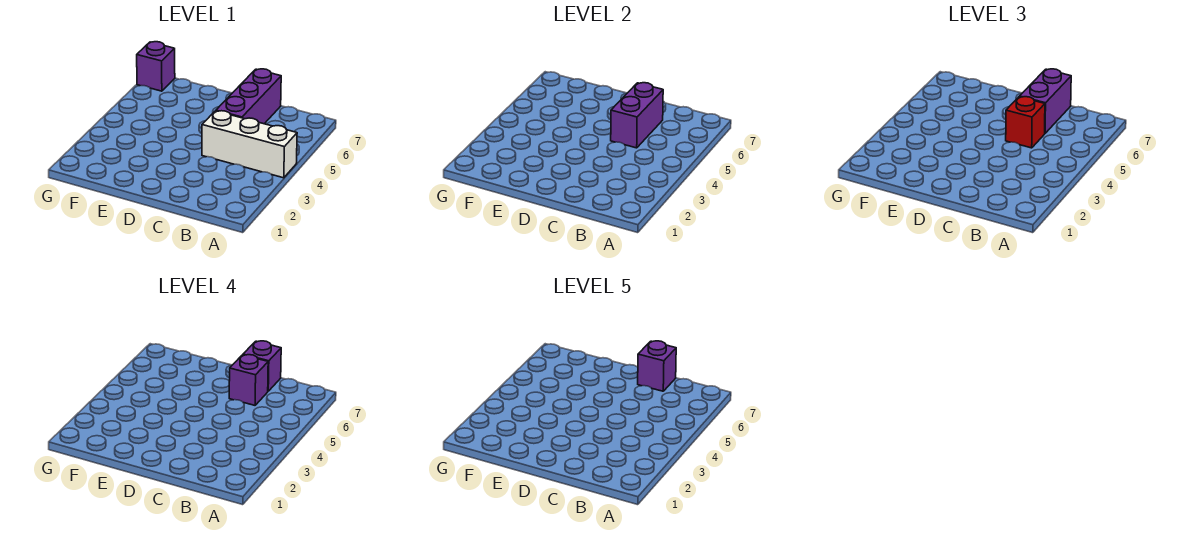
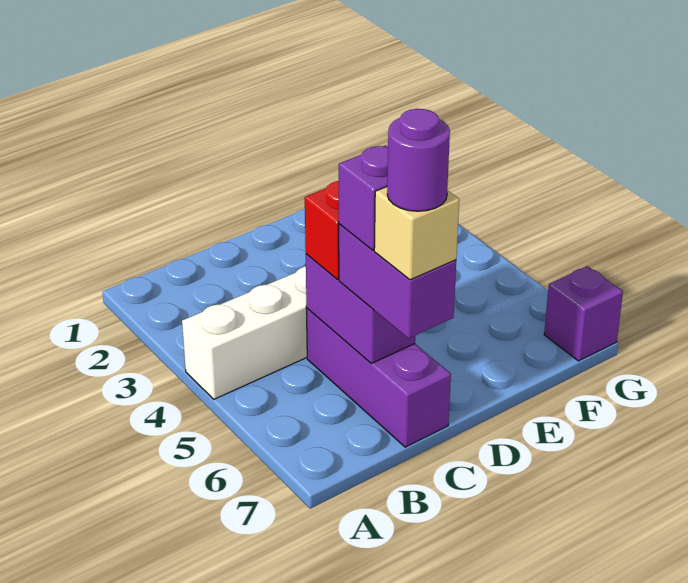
purple 1x1 brick [243,341,281,391] -> tan 1x1 brick [374,187,459,280]
purple 1x1 brick [638,341,676,391] -> purple 1x1 round brick [387,109,450,211]

